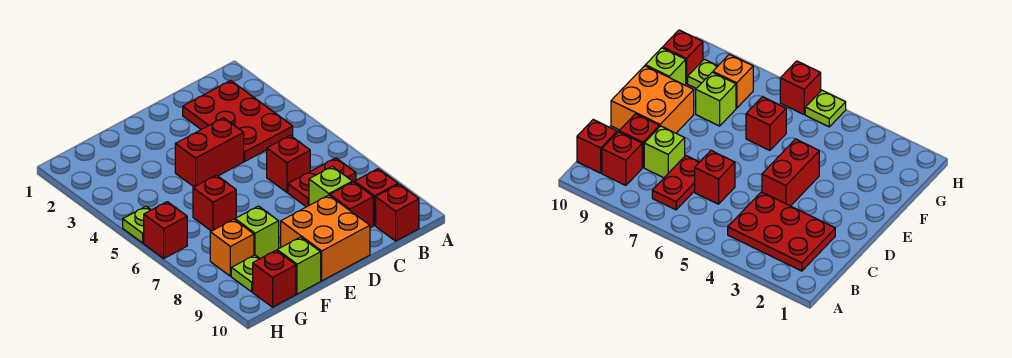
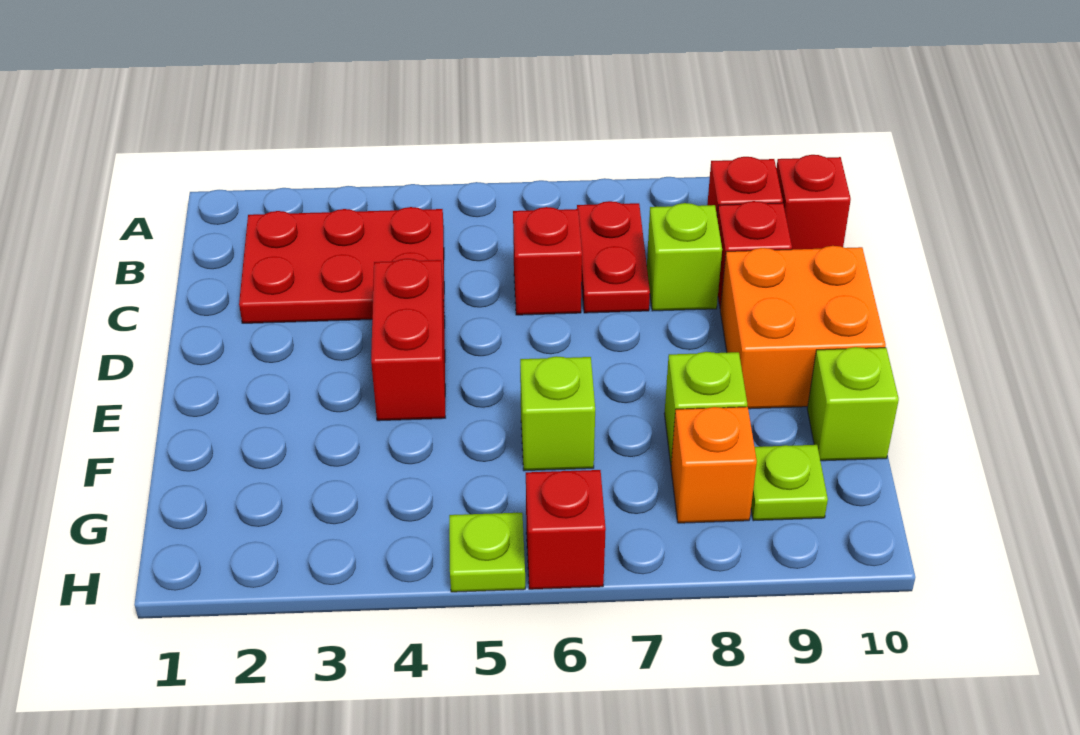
red 1x1 brick [193,175,236,231] -> lime 1x1 brick [520,356,595,471]
red 1x1 brick [253,250,296,307] -> none

